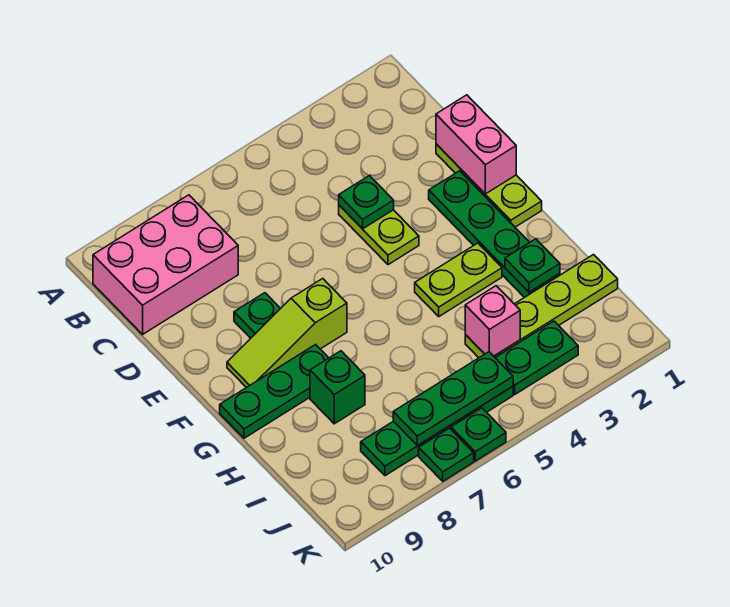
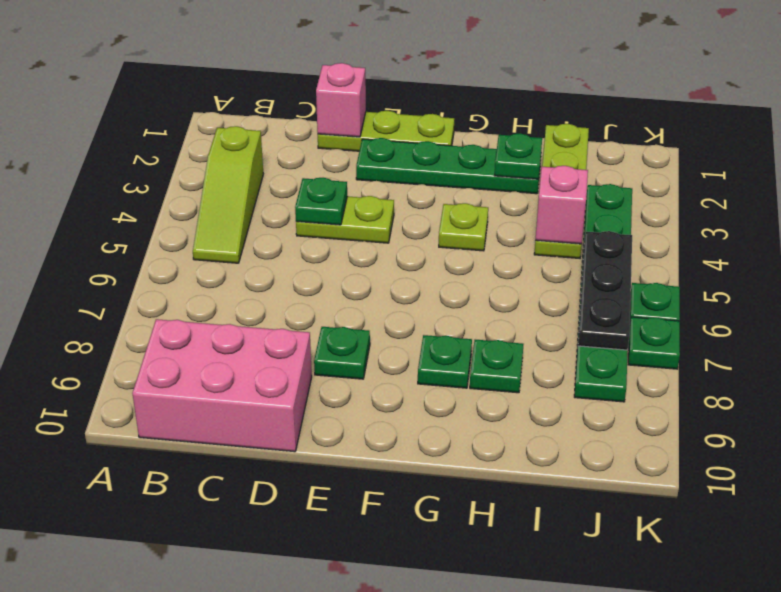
pink 2x3 brick [93,195,238,334] -> pink 2x3 brick turned to [132,319,312,452]
pink 1x2 brick [436,95,516,194] -> pink 1x1 brick [316,63,366,137]
lime 1x3 slope [227,279,347,388] -> lime 1x3 slope moved to [193,126,263,263]
lime 1x2 plate [415,243,502,316] -> lime 1x1 plate [439,203,488,251]
green 1x3 plate [220,345,328,438] -> green 1x1 plate [418,335,472,388]
green 1x1 brick [310,351,365,424] -> green 1x1 plate [470,340,523,393]
green 1x3 plate [393,352,513,446] -> black 1x3 plate [578,231,632,350]

